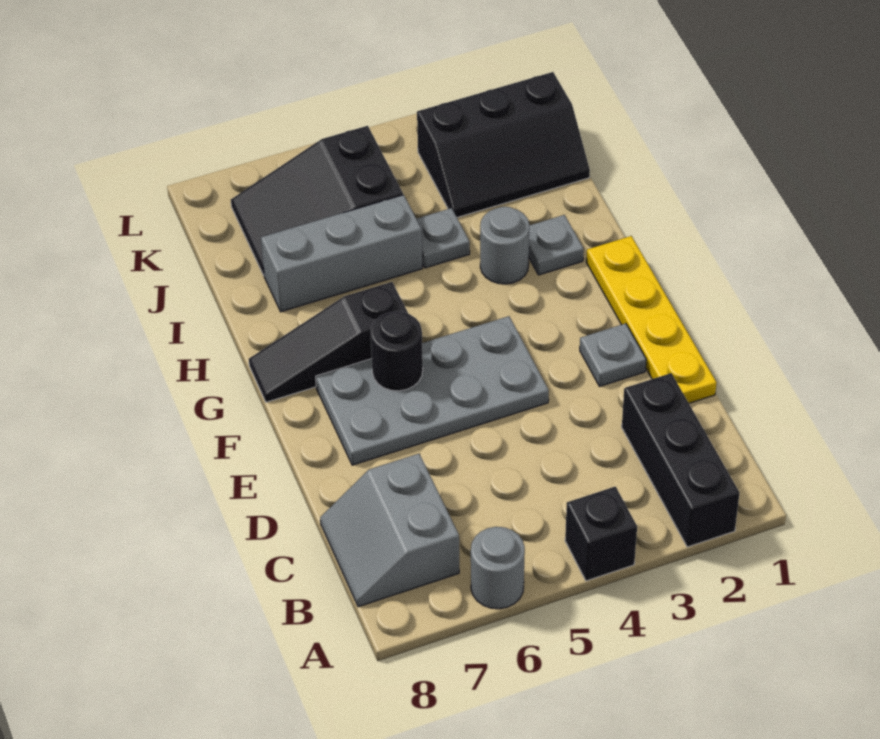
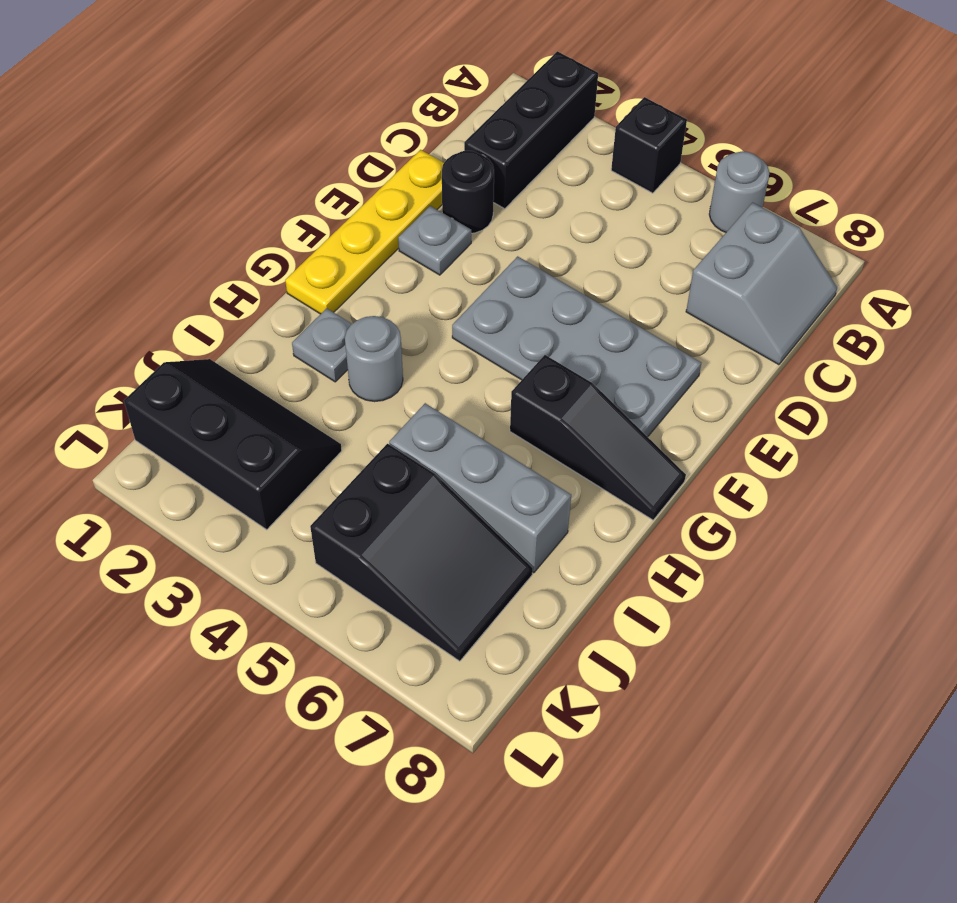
black 1x1 round brick [371,311,423,391] -> black 1x1 round brick moved to [442,151,494,233]
grey 1x1 plate [417,208,470,268] -> none

